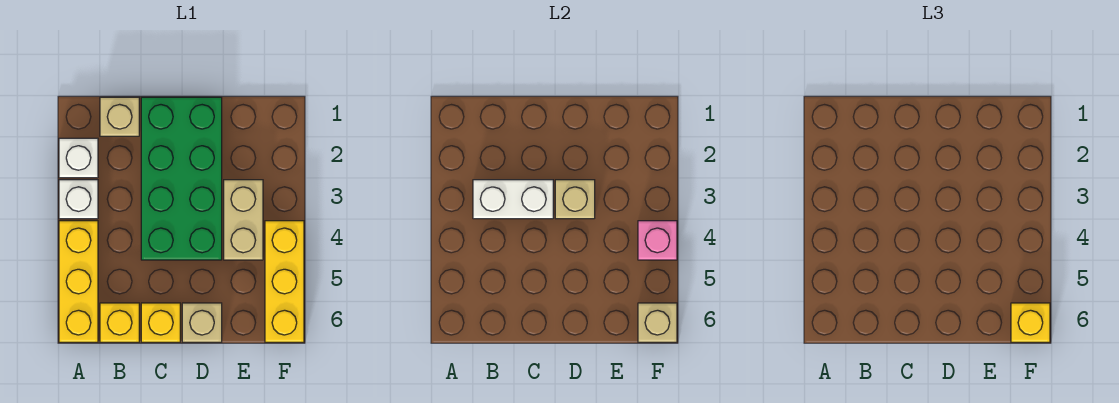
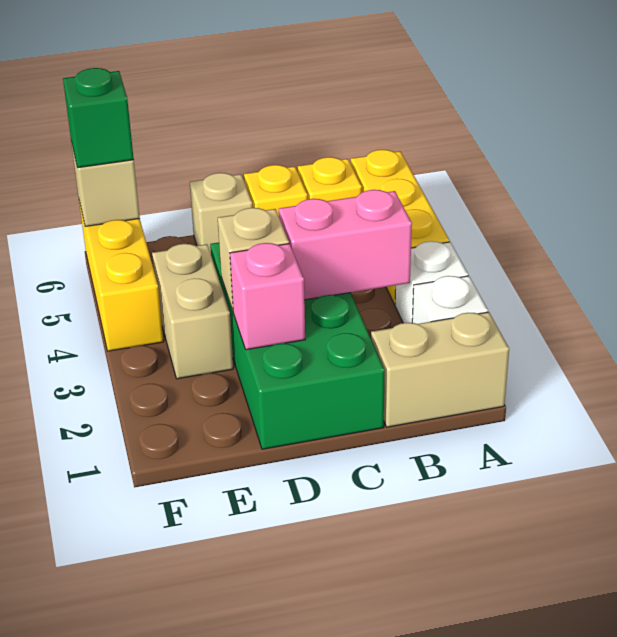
tan 1x1 brick [100,97,139,136] -> tan 1x2 brick [371,312,509,427]
white 1x2 brick [473,180,553,219] -> pink 1x2 brick [279,190,412,300]
pink 1x1 brick [638,221,677,260] -> pink 1x1 brick moved to [230,243,305,350]
yellow 1x1 brick [1011,303,1050,342] -> green 1x1 brick [63,68,134,168]

